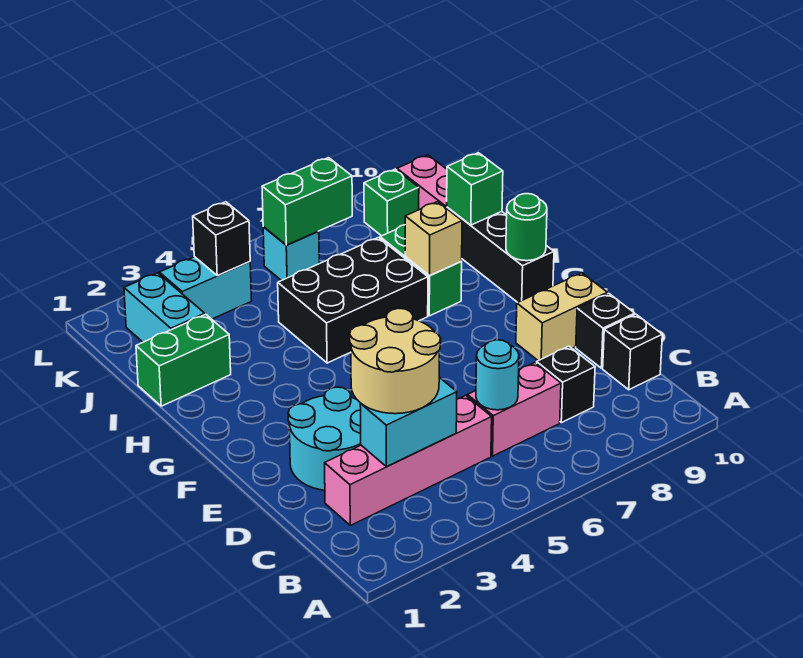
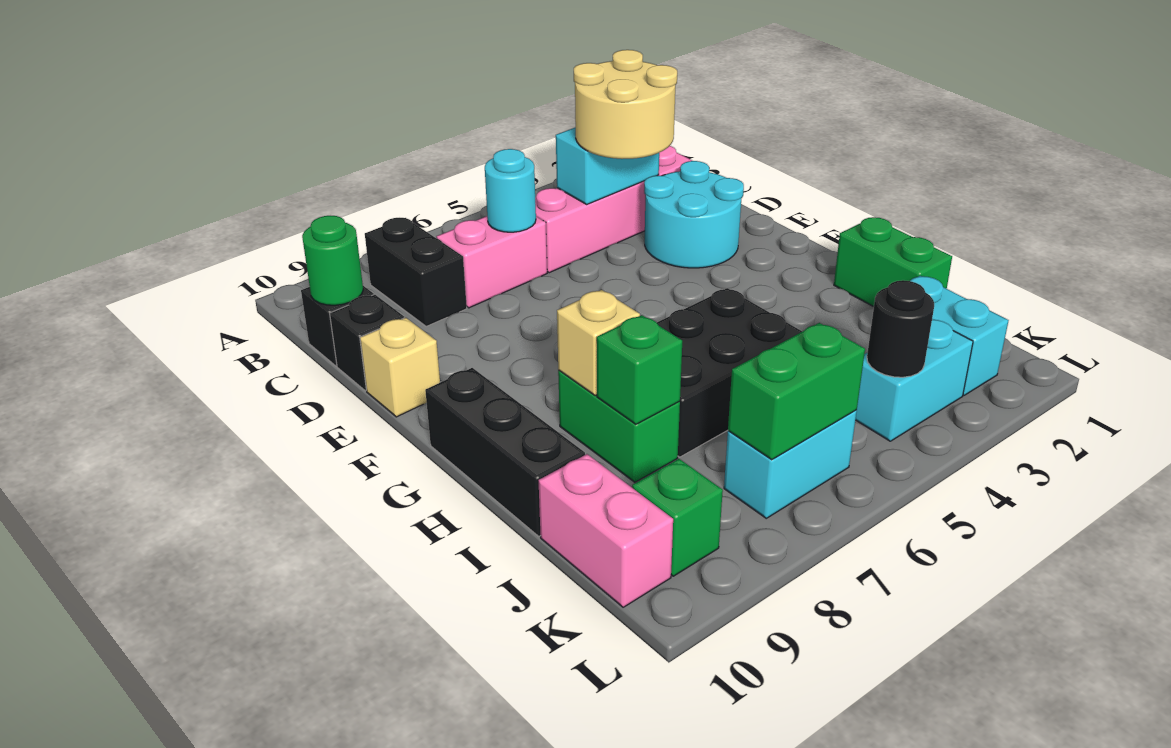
black 1x1 brick [537,346,595,423] -> black 1x2 brick [365,218,467,326]
tan 1x2 brick [516,273,607,361] -> tan 1x1 brick [360,318,440,417]
green 1x1 round brick [506,194,547,261] -> green 1x1 round brick moved to [302,216,363,305]
green 1x2 brick [136,314,231,406] -> green 1x2 brick turned to [834,217,952,307]
green 1x1 brick [447,153,503,225] -> green 1x1 brick moved to [597,315,682,424]
black 1x1 brick [193,202,250,276] -> black 1x1 round brick [867,280,934,377]
cyan 1x1 brick [263,227,319,281] -> cyan 1x2 brick [724,410,857,518]

